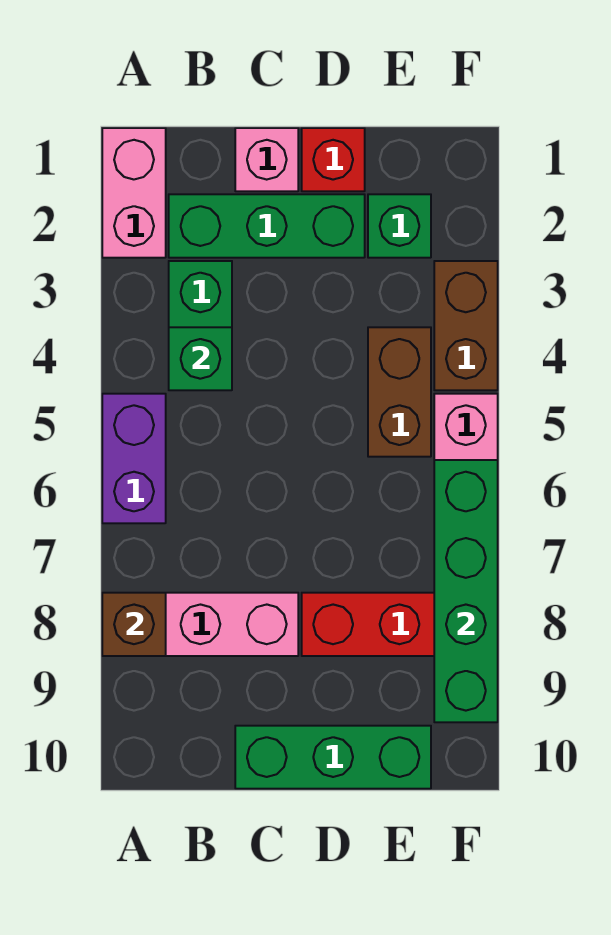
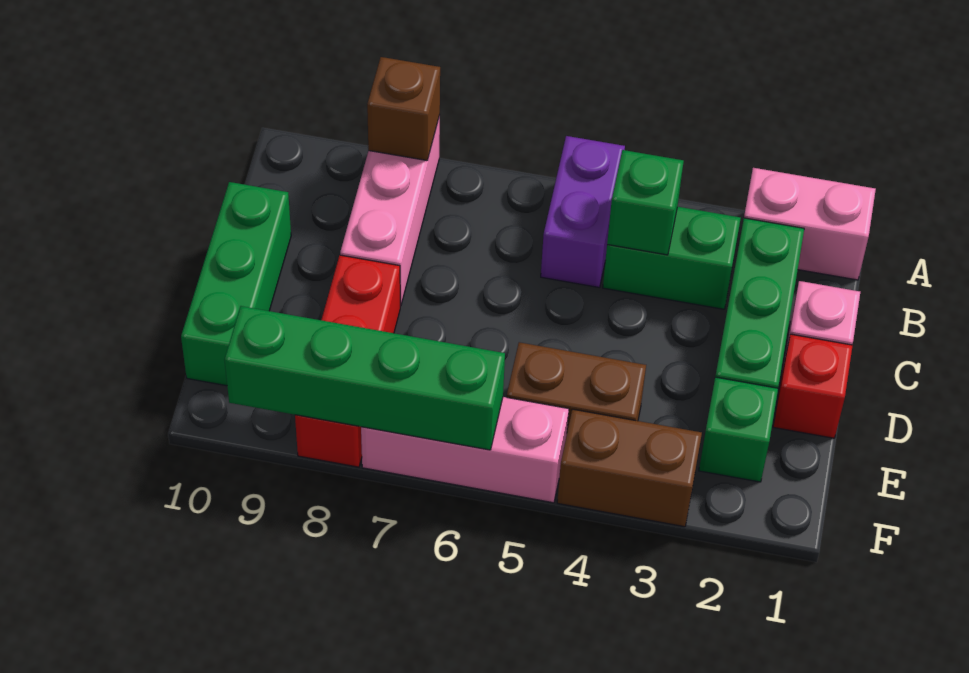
purple 1x2 brick [102,394,166,523] -> purple 1x2 brick turned to [541,136,625,287]

